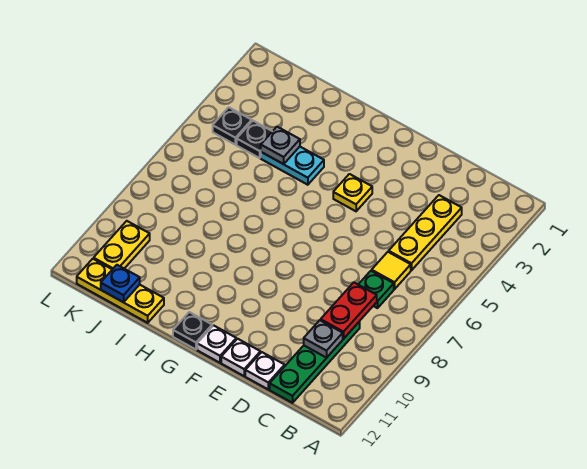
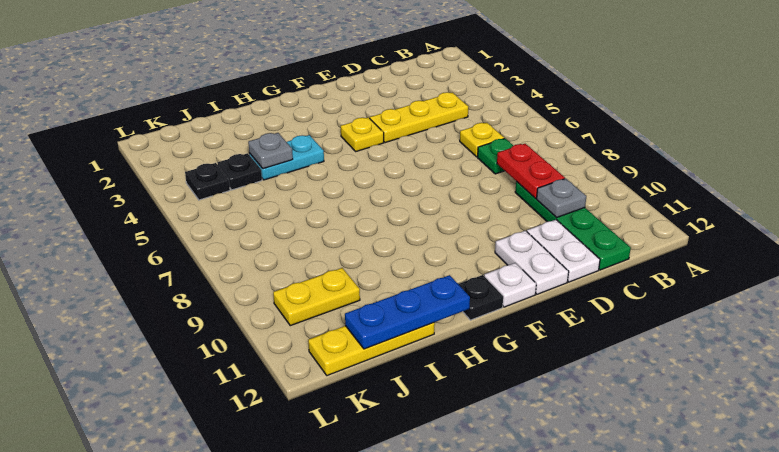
yellow 1x3 plate [389,195,462,270] -> yellow 1x3 plate turned to [370,92,468,143]
yellow 1x1 tile [372,252,411,289] -> yellow 1x1 plate [460,123,504,157]
white 1x1 plate [245,352,285,389] -> white 1x2 plate [527,220,600,282]
white 1x1 plate [221,339,260,376] -> white 1x2 plate [495,231,569,294]
blue 1x1 plate [101,265,140,302] -> blue 1x3 plate [345,275,470,349]
yellow 1x2 plate [94,221,150,269] -> yellow 1x2 plate turned to [273,268,360,326]

